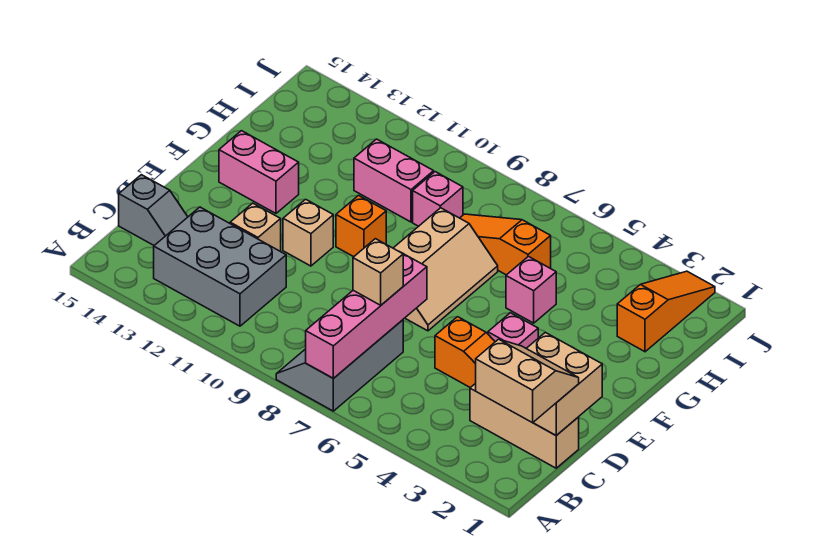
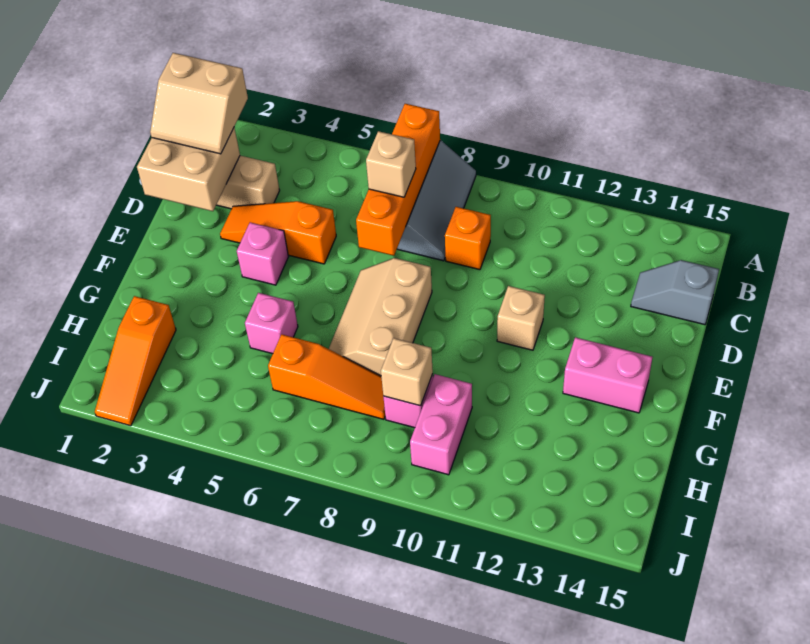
pink 1x4 brick [306,254,427,379] -> orange 1x4 brick [356,104,440,256]
grey 2x3 brick [154,207,286,326] -> none
tan 1x1 brick [230,203,281,251] -> tan 1x1 brick moved to [381,338,433,406]
orange 1x1 brick [336,196,386,257] -> orange 1x1 brick moved to [445,207,491,270]
pink 1x2 brick [354,139,434,222] -> pink 1x2 brick turned to [410,374,472,475]

